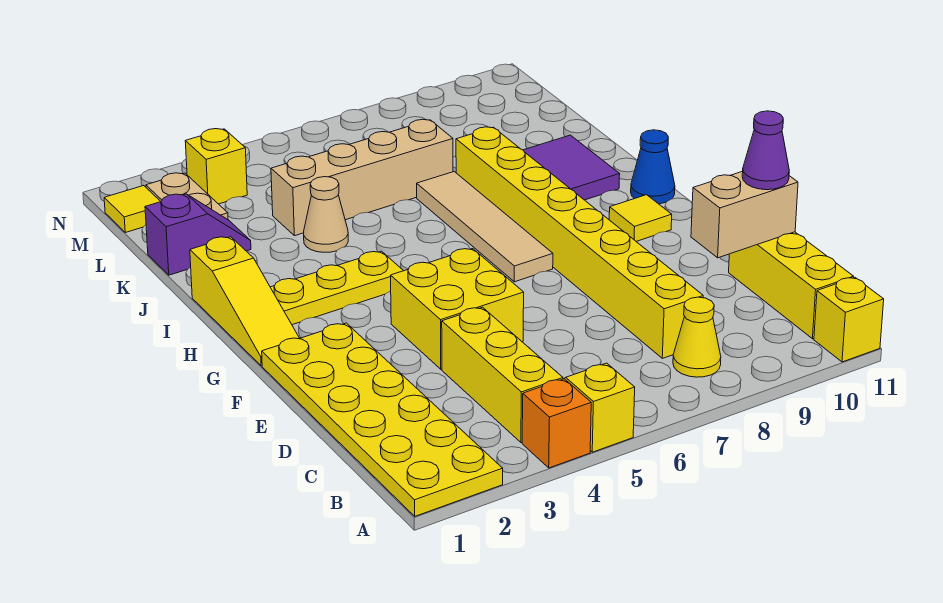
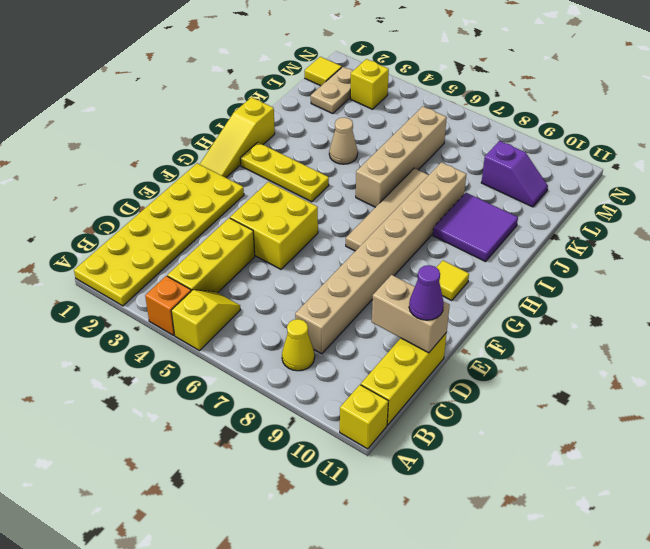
yellow 1x8 brick [456,127,703,358] -> tan 1x8 brick [295,162,466,354]
blue 1x1 cone [631,130,675,204] -> none
purple 1x2 slope [145,194,251,275] -> purple 1x2 slope moved to [481,141,548,207]
tan 1x4 brick [271,119,453,236] -> tan 1x4 brick turned to [356,106,447,207]

